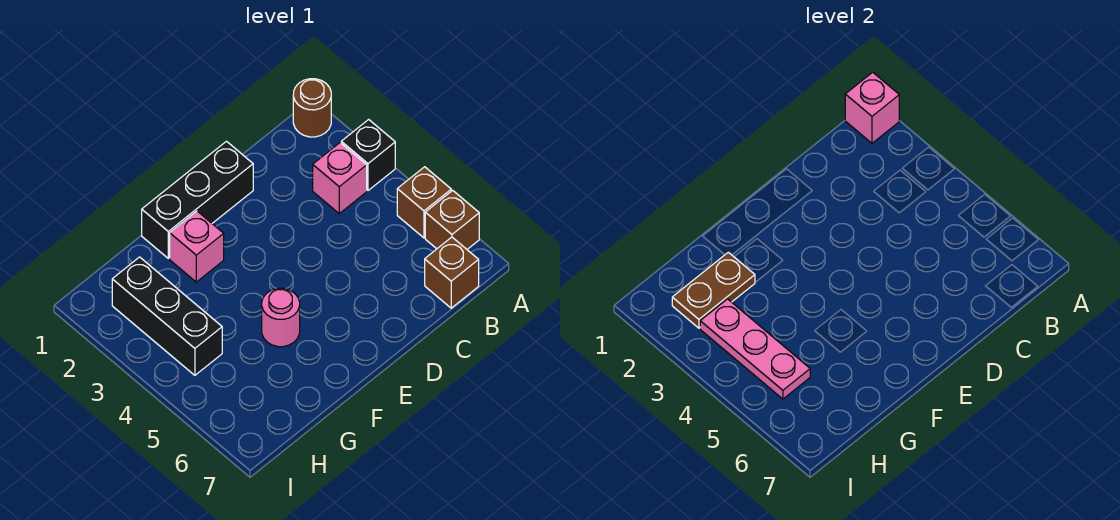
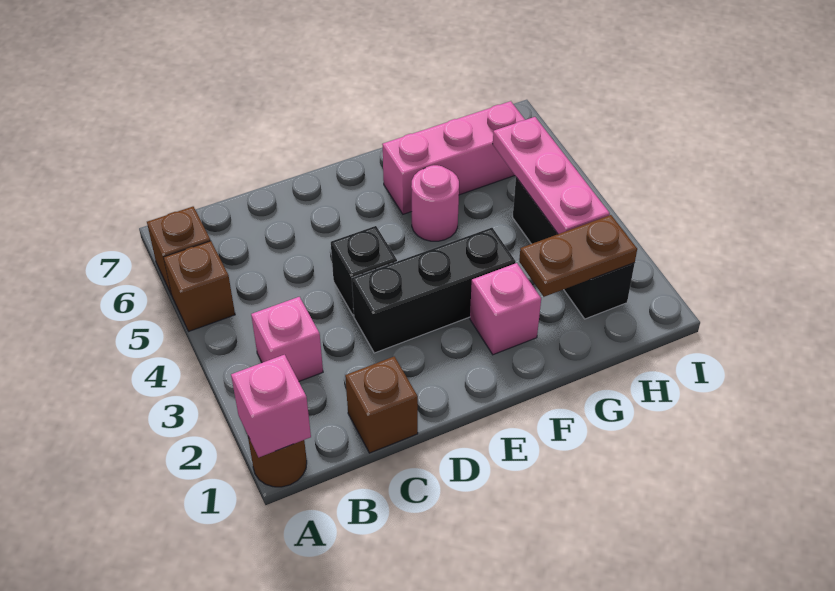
black 1x1 brick [341,120,395,190] -> black 1x1 brick moved to [331,226,397,316]
brown 1x1 brick [425,237,479,308] -> brown 1x1 brick moved to [345,357,418,453]
black 1x3 brick [142,141,253,258] -> black 1x3 brick moved to [352,228,516,353]
none -> pink 1x3 brick [382,101,525,214]

